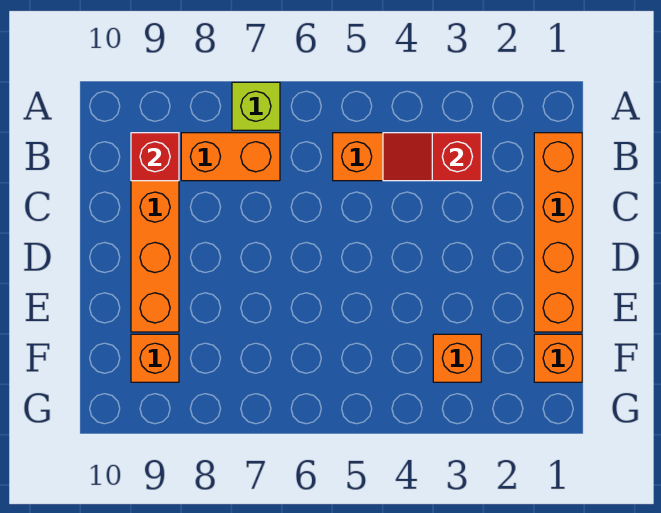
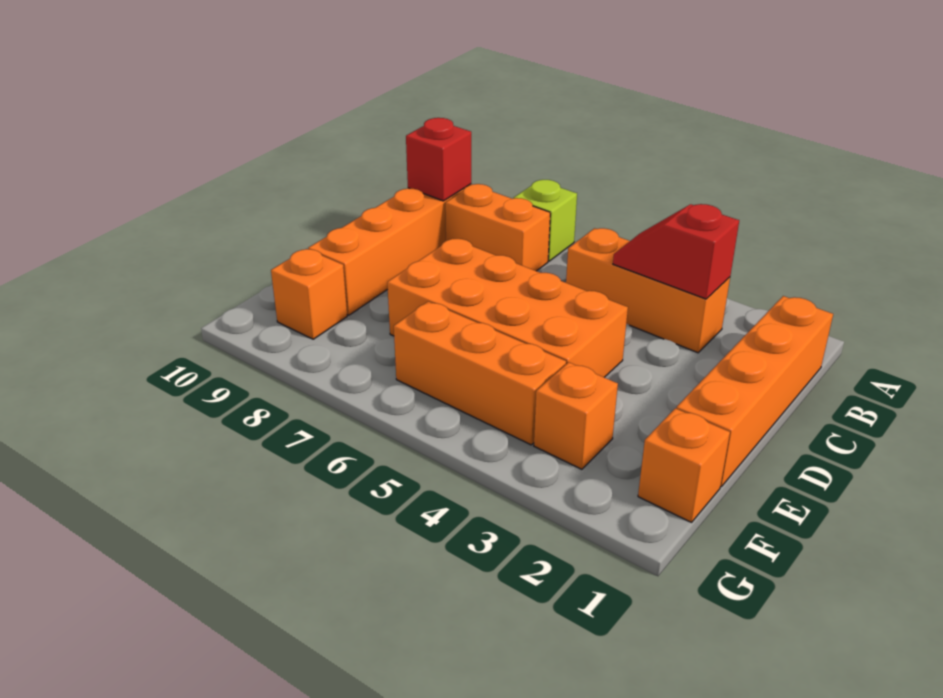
none -> orange 2x4 brick [387,238,628,377]
none -> orange 1x3 brick [394,302,566,445]

